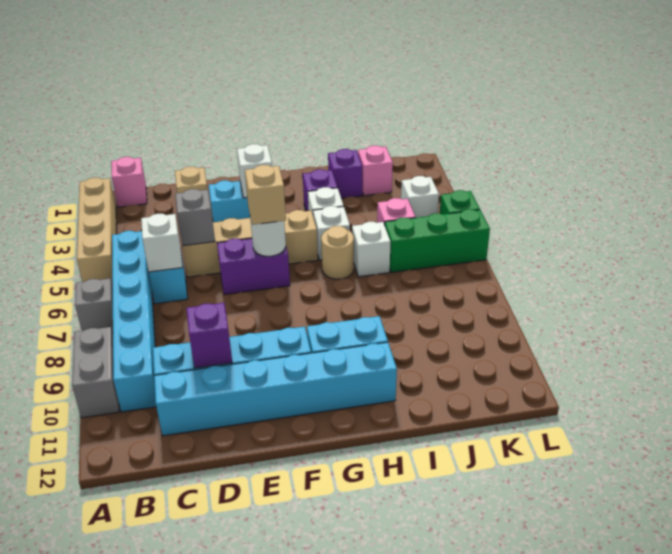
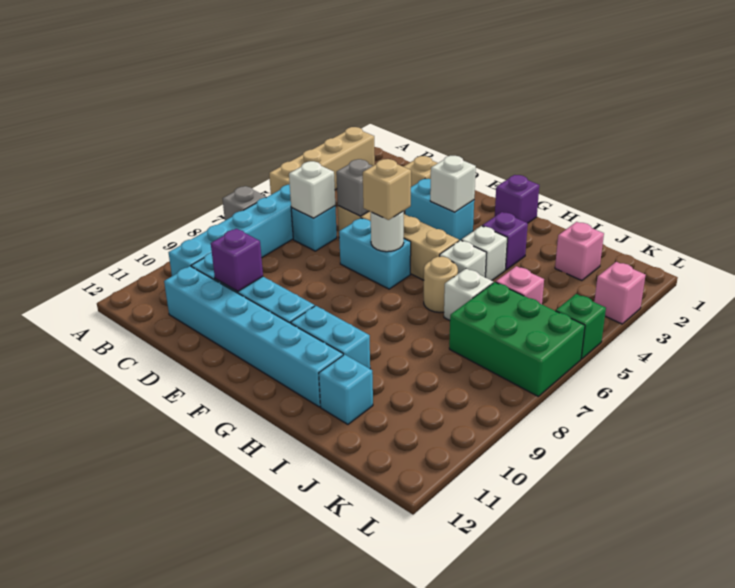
grey 1x2 brick [72,327,119,418] -> none
pink 1x1 brick [111,157,147,207] -> pink 1x1 brick moved to [594,262,646,324]
purple 1x2 brick [217,238,290,295] -> cyan 1x2 brick [339,218,411,289]
purple 1x1 brick [328,149,362,198] -> purple 1x1 brick moved to [495,175,539,223]
none -> cyan 1x1 brick [319,354,373,424]
green 1x3 brick [385,209,490,272] -> green 2x3 brick [449,282,585,396]
white 1x1 brick [401,176,439,218] -> none

